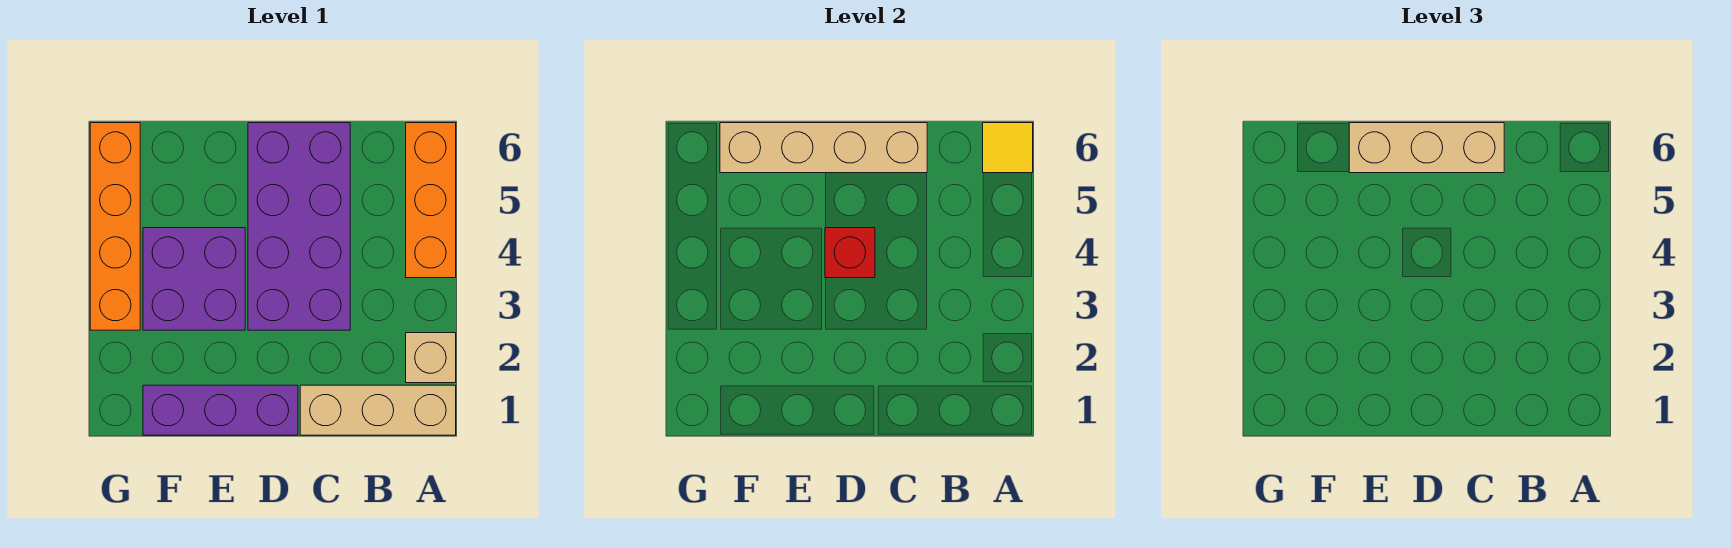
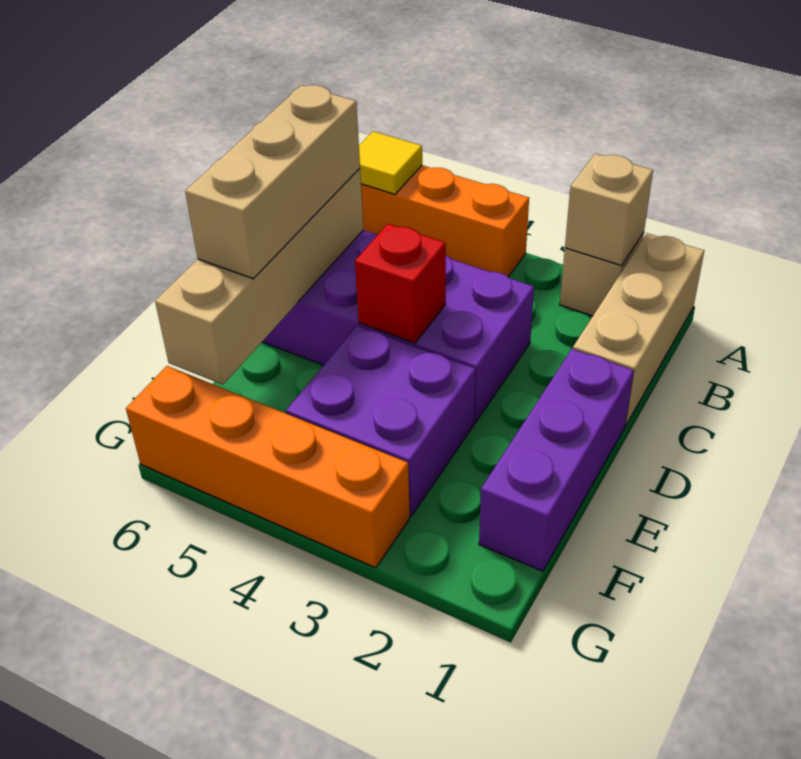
none -> tan 1x1 brick [565,154,653,266]

